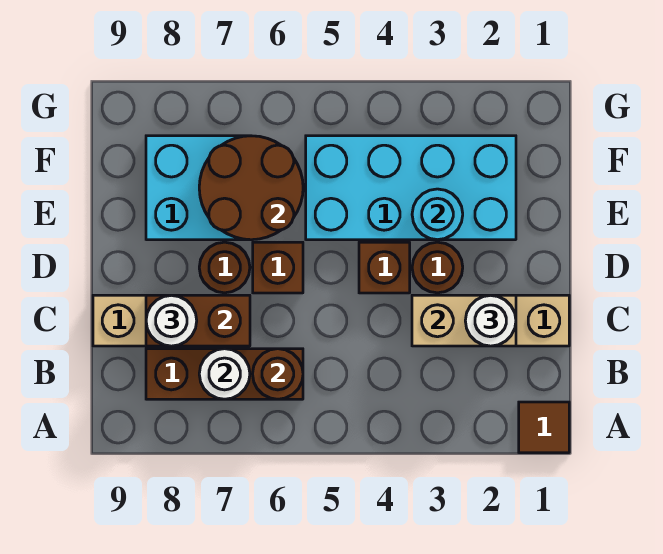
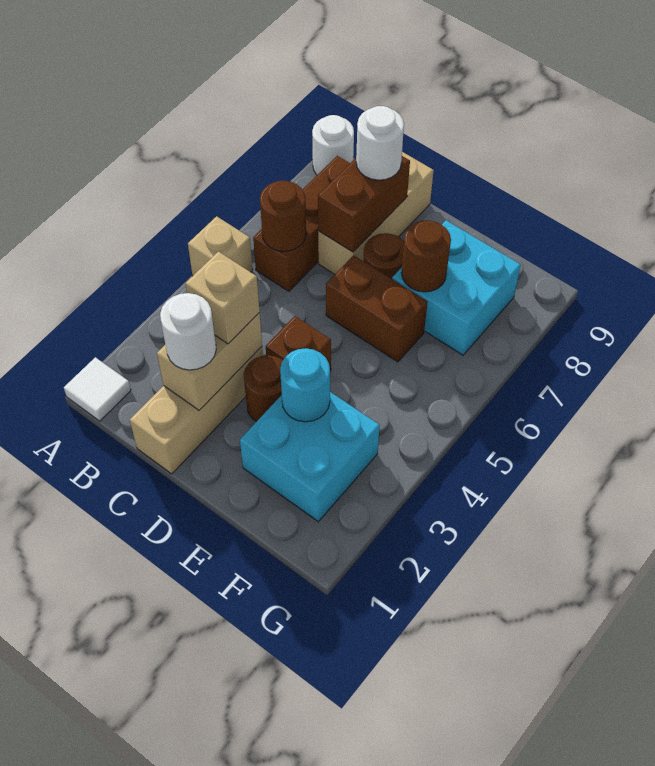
brown 1x1 tile [519,402,569,453] -> white 1x1 tile [64,357,131,421]
none -> tan 1x1 brick [188,216,253,276]
white 1x1 round brick [199,349,250,399] -> white 1x1 round brick moved to [312,115,354,175]
none -> tan 1x1 brick [185,251,260,344]
brown 1x1 brick [253,242,303,293] -> brown 1x2 brick [326,255,428,362]
cyan 2x4 brick [306,136,516,240] -> cyan 2x2 brick [240,392,380,522]
brown 2x2 round brick [199,136,303,240] -> brown 1x1 round brick [402,221,451,292]

